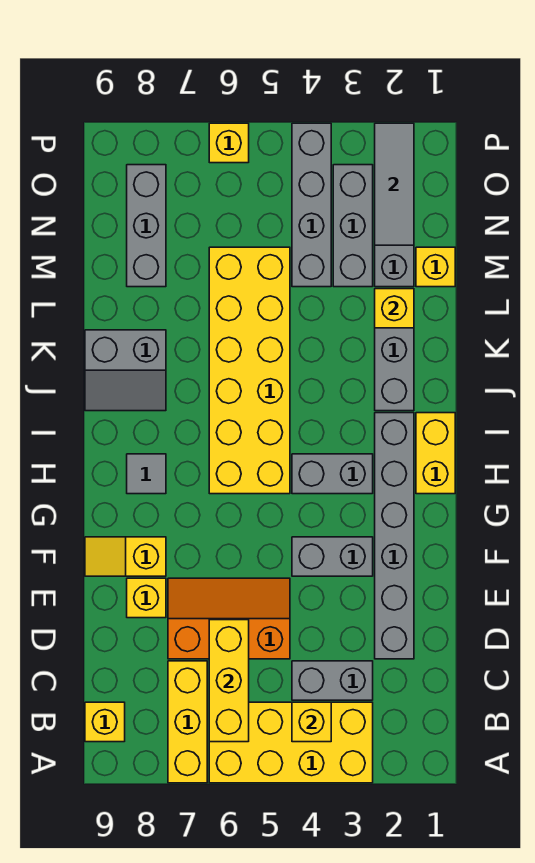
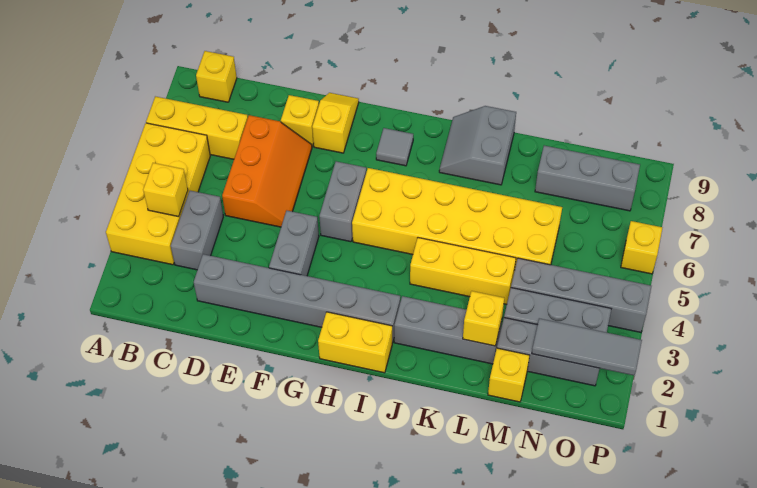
yellow 1x3 brick [209,620,249,742] -> yellow 1x3 brick moved to [410,238,516,304]
grey 1x2 brick [292,454,373,494] -> grey 1x2 brick moved to [319,161,366,242]

